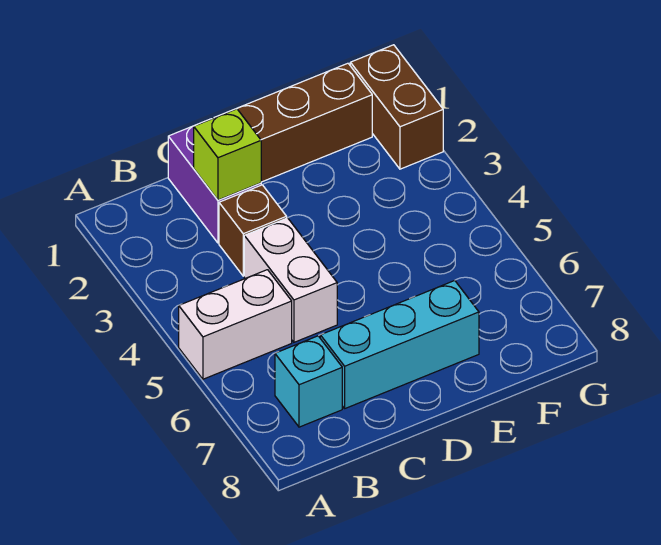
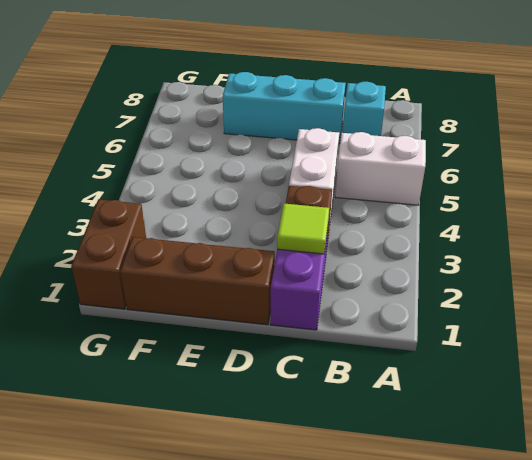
lime 1x1 brick [194,109,261,200] -> lime 1x1 tile [277,204,329,254]

